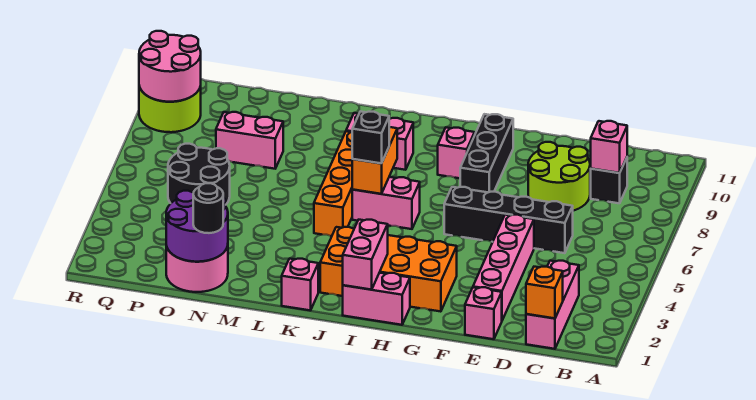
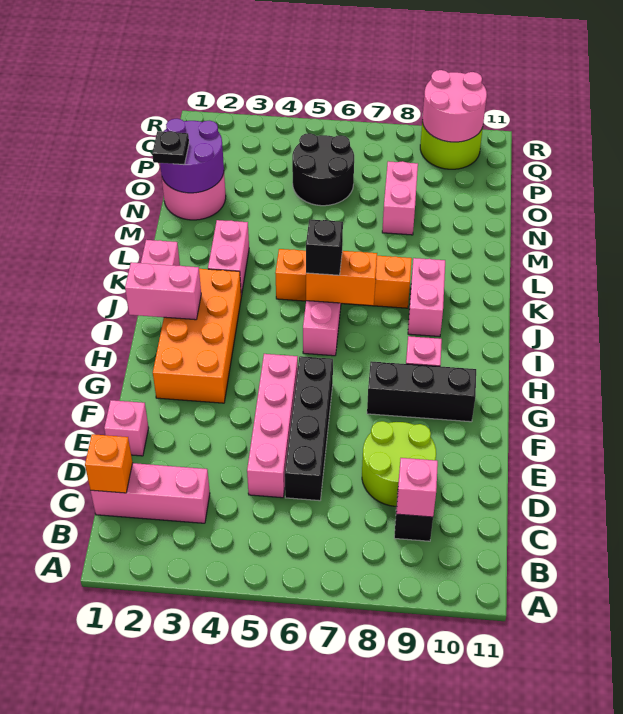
pink 1x4 brick [473,215,534,320] -> pink 1x4 brick turned to [247,354,298,498]
pink 1x2 brick [343,273,410,325] -> pink 1x2 brick moved to [208,220,249,296]
black 1x1 round brick [193,183,223,233] -> black 1x1 plate [152,131,189,165]

